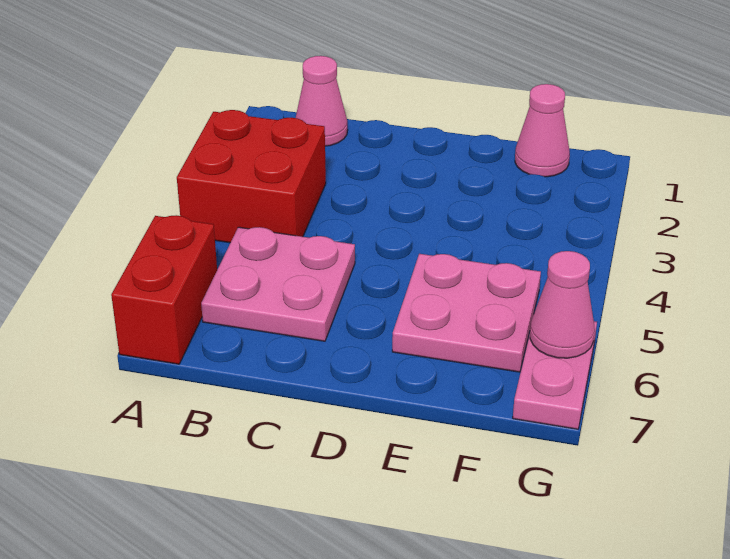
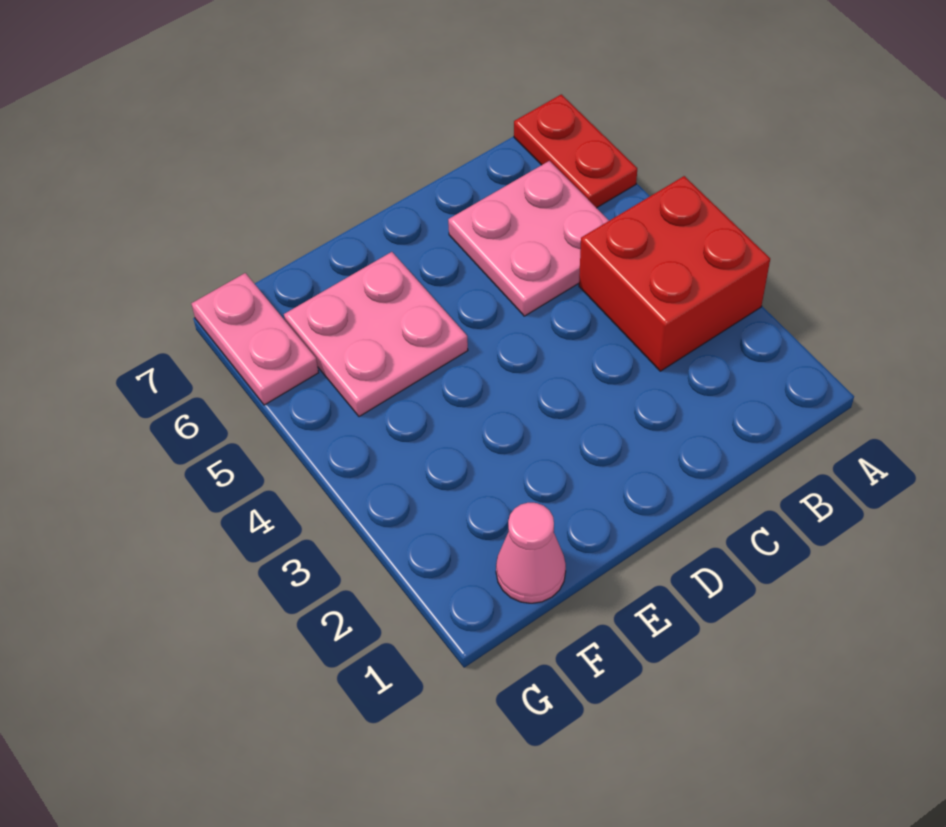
red 1x2 brick [111,215,217,364] -> red 1x2 plate [514,94,637,208]
pink 1x1 cone [296,56,347,146] -> none
pink 1x1 cone [530,251,595,358] -> none

